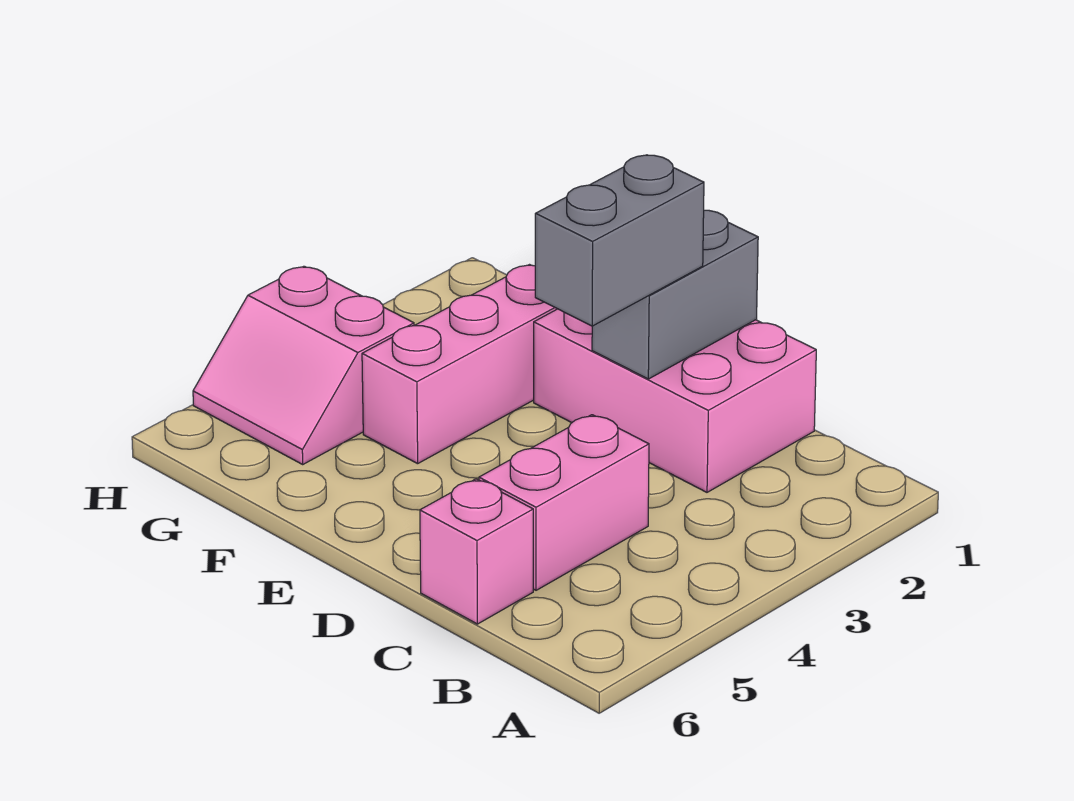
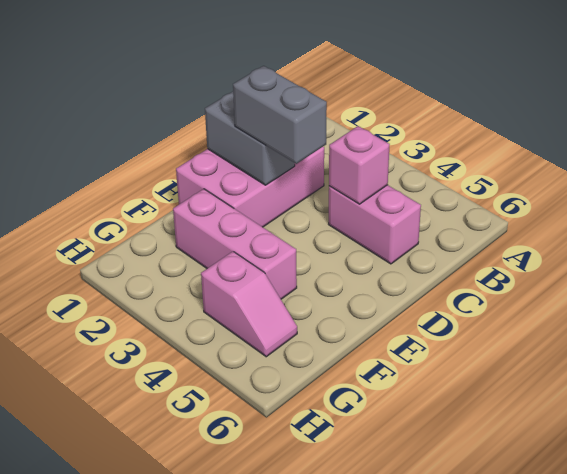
pink 1x1 brick [420,479,533,624] -> pink 1x1 brick moved to [329,126,390,204]
pink 2x2 slope [193,266,414,464] -> pink 1x2 slope [201,251,297,357]

